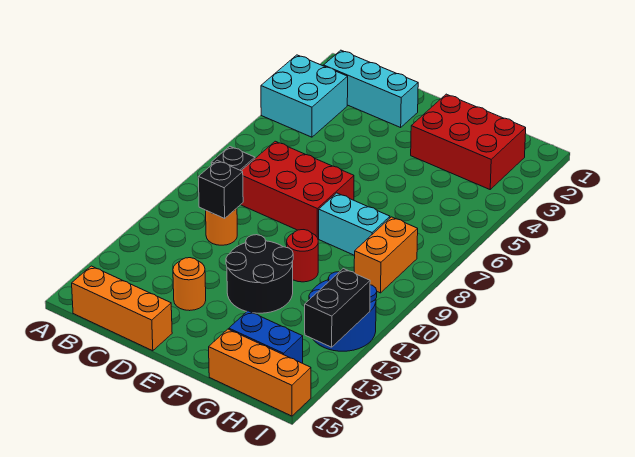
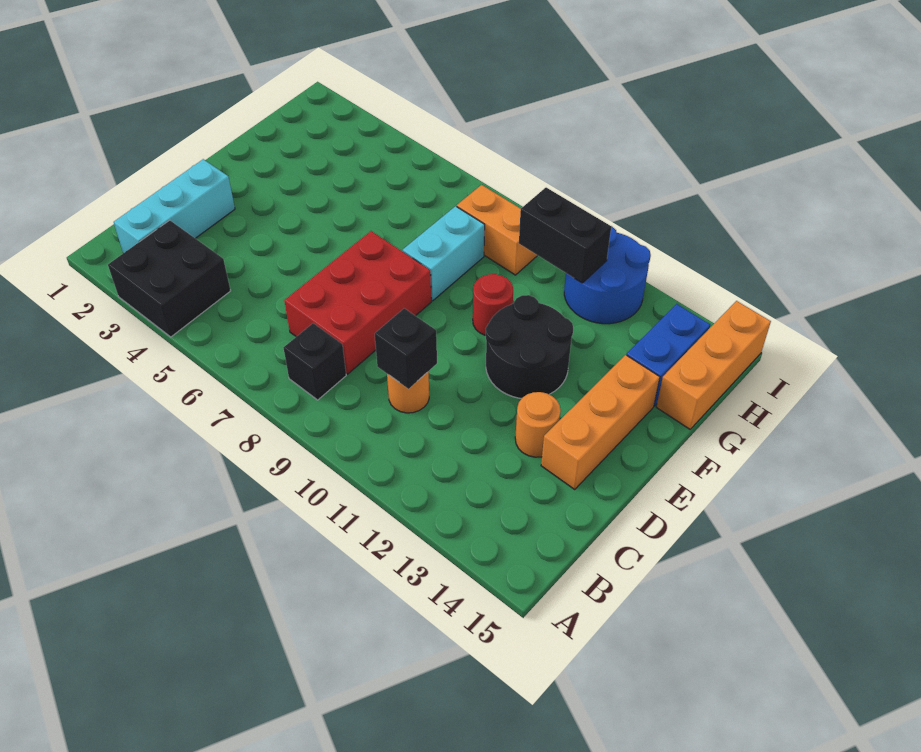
cyan 2x2 brick [261,55,348,137] -> black 2x2 brick [108,220,231,337]
orange 1x3 brick [72,266,172,351] -> orange 1x3 brick moved to [541,355,660,489]
red 2x3 brick [411,94,526,189] -> none
black 1x2 brick [305,269,370,347] -> black 1x2 brick moved to [519,188,611,283]

